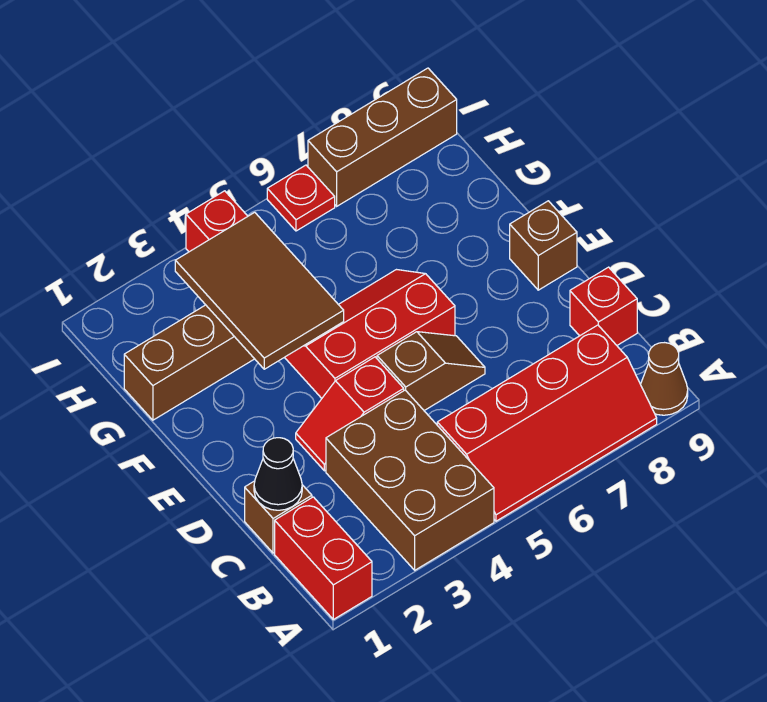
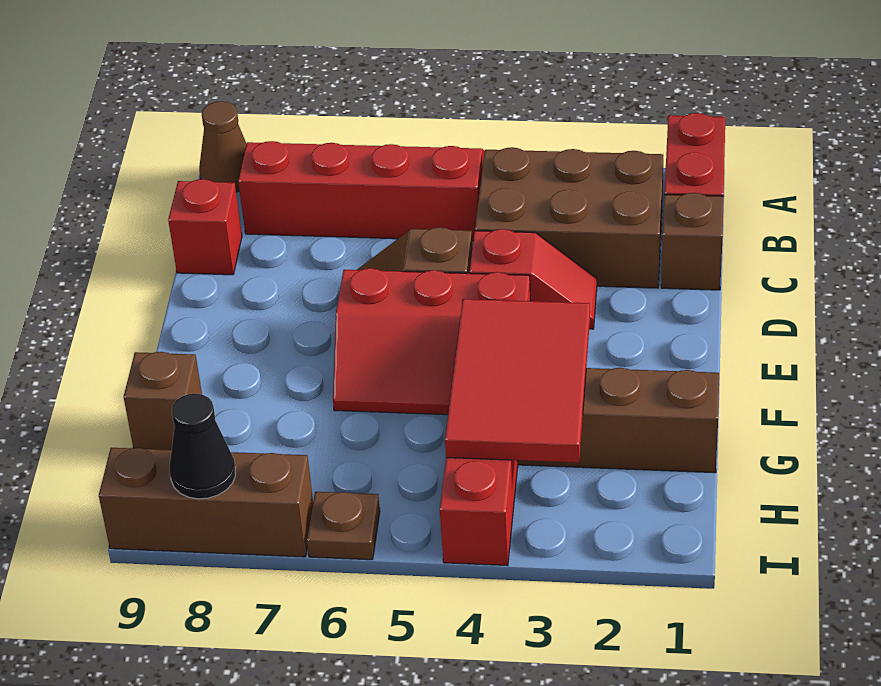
brown 2x3 brick [326,390,494,570] -> brown 2x3 brick turned to [475,147,663,288]
black 1x1 cone [254,438,302,510] -> black 1x1 cone moved to [170,394,235,499]
brown 1x1 brick [510,201,577,290] -> brown 1x1 brick moved to [124,352,202,450]
brown 2x3 tile [175,212,344,369] -> red 2x3 tile [445,299,590,463]
red 1x1 plate [267,165,335,231] -> brown 1x1 plate [307,492,380,560]

